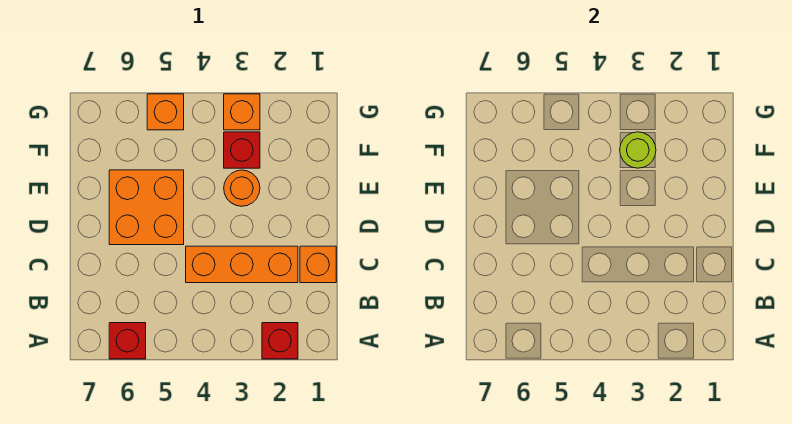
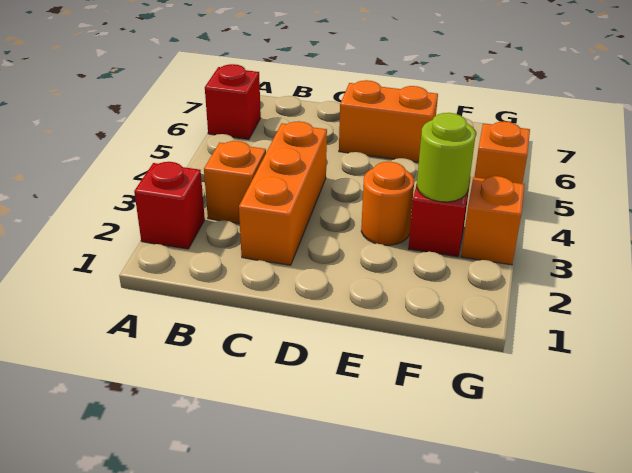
orange 1x1 brick [300,246,336,283] -> orange 1x1 brick moved to [204,141,266,223]
orange 2x2 brick [109,170,184,245] -> orange 1x2 brick [339,80,438,162]

